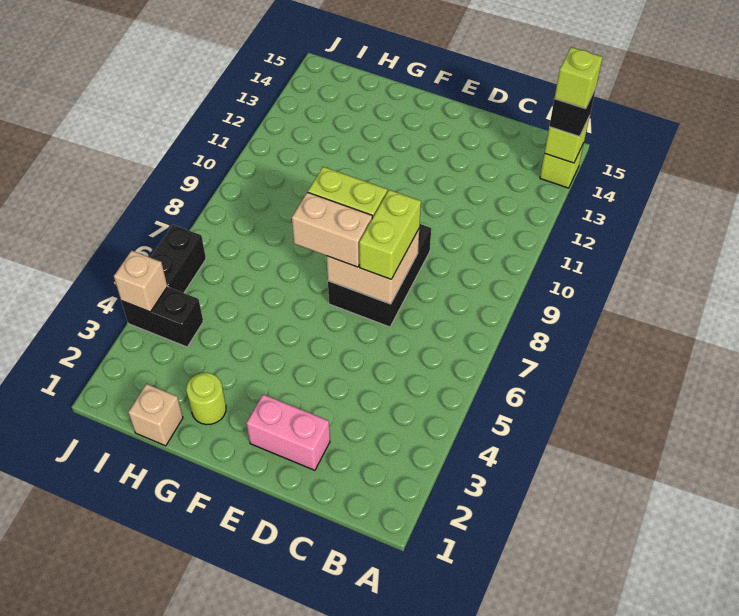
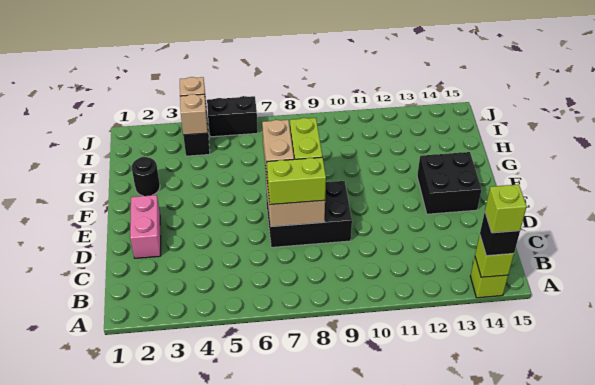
none -> black 2x2 brick [417,152,482,214]
lime 1x1 round brick [186,373,226,425] -> black 1x1 round brick [132,157,160,196]
tan 1x1 brick [128,384,183,446] -> tan 1x1 brick moved to [180,94,208,135]

